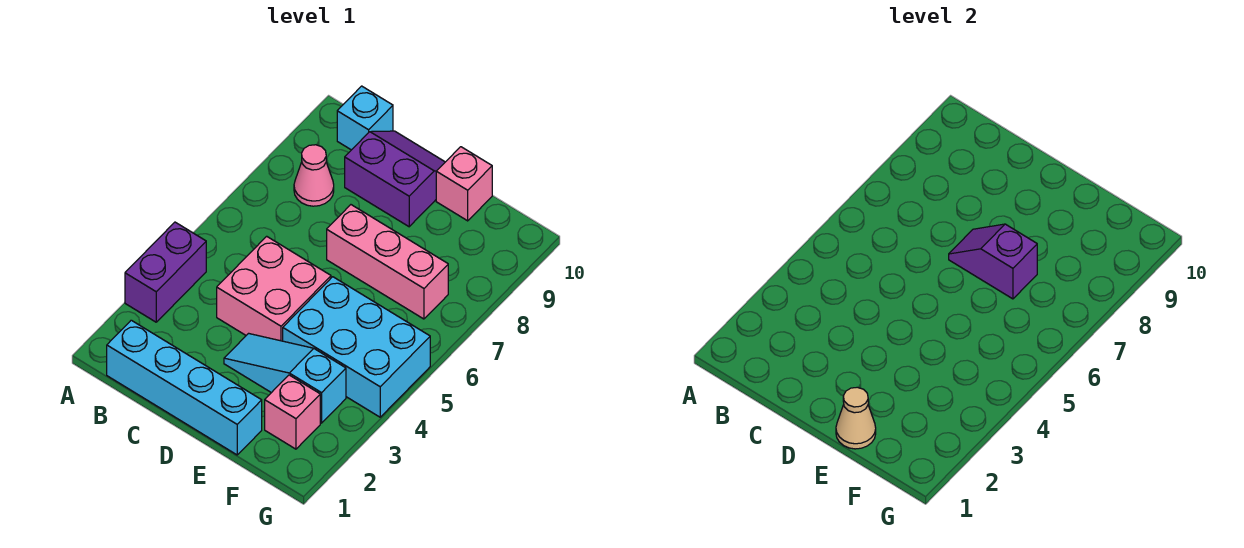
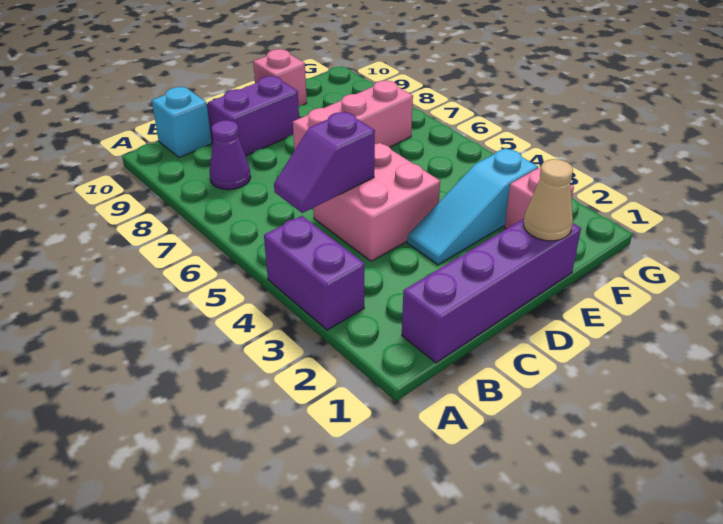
cyan 1x4 brick [107,320,262,455] -> purple 1x4 brick [402,219,581,363]
pink 1x1 cone [294,145,334,206] -> purple 1x1 cone [209,120,251,190]
purple 1x2 slope [949,224,1037,299] -> purple 1x2 slope moved to [274,112,375,213]
cyan 2x3 brick [283,277,430,417] -> none

